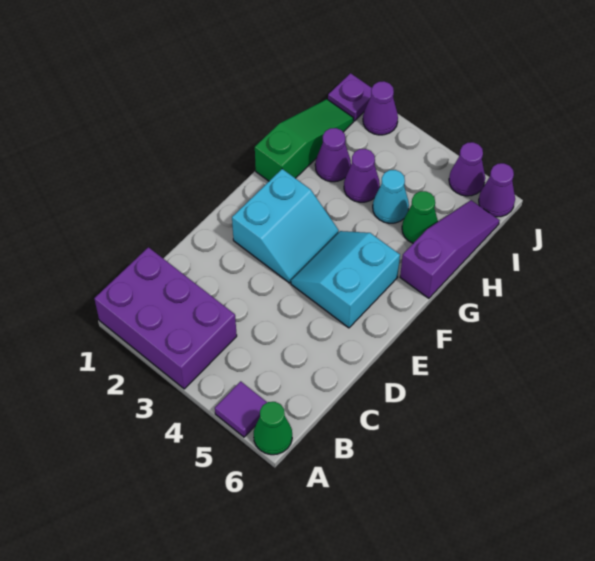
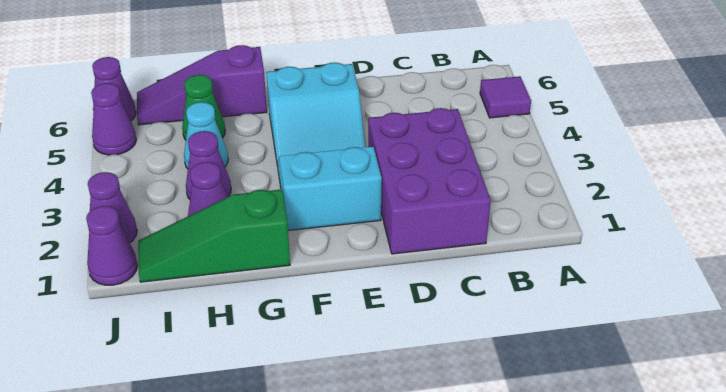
purple 2x3 brick [94,247,237,389] -> purple 2x3 brick moved to [368,108,491,254]
green 1x1 cone [254,402,292,455] -> none
purple 1x1 plate [328,73,372,121] -> purple 1x1 cone [86,206,138,285]

